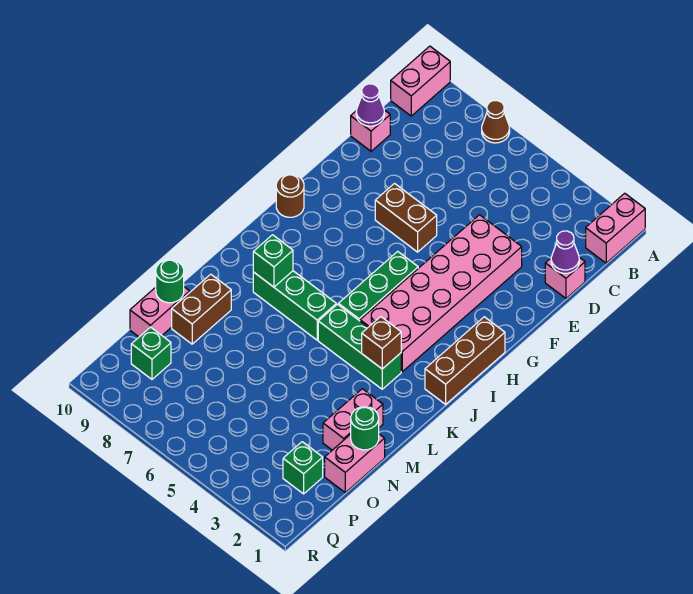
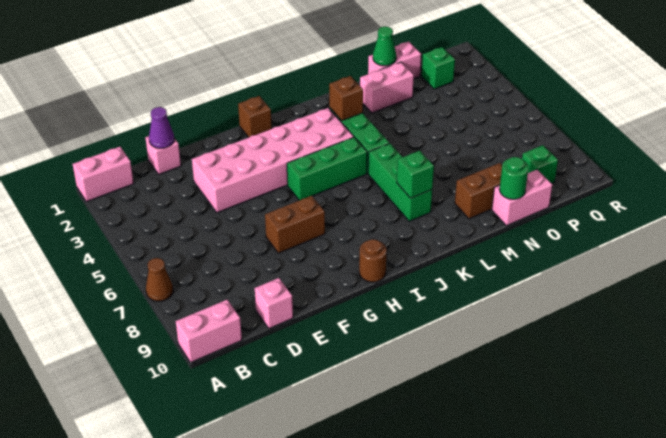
purple 1x1 cone [356,84,384,126] -> none
brown 1x2 brick [375,184,437,252] -> brown 1x2 brick turned to [265,196,325,253]
brown 1x3 brick [425,317,505,404] -> brown 1x1 brick [238,96,272,137]
green 1x1 round brick [351,407,379,450] -> green 1x1 cone [373,26,396,66]

